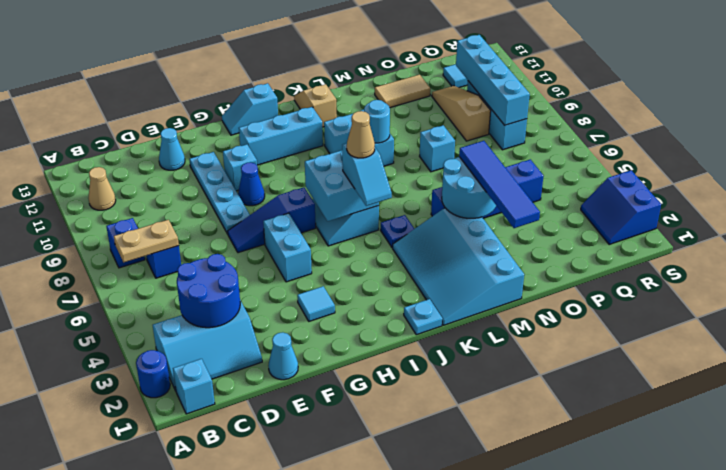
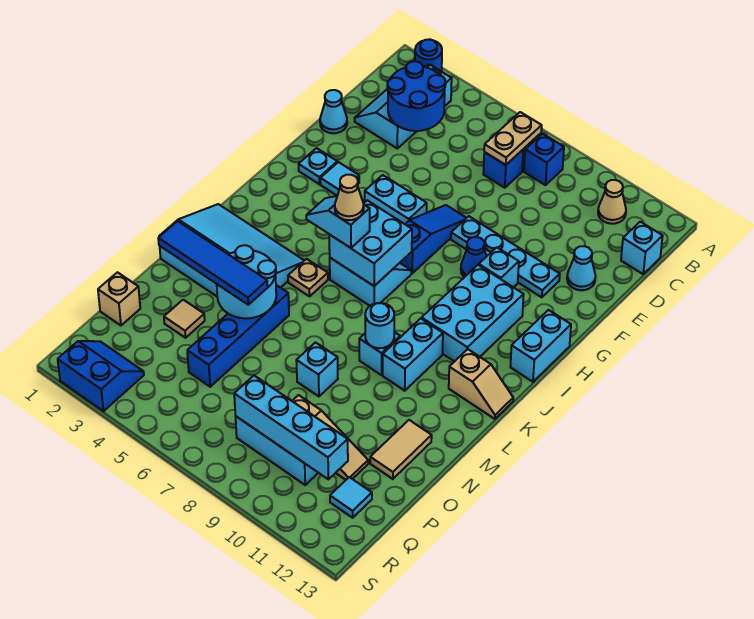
cyan 1x1 brick [173,359,215,414] -> cyan 1x1 brick moved to [621,222,663,274]
cyan 1x3 brick [239,107,323,165] -> cyan 2x3 brick [422,265,524,362]
cyan 1x2 slope [222,83,278,135] -> cyan 1x2 brick [510,310,571,382]
cyan 1x1 plate [404,299,443,335] -> cyan 1x1 plate moved to [299,148,337,184]
blue 1x1 plate [381,215,414,248] -> tan 1x1 plate [288,259,328,296]
none -> tan 1x1 tile [164,300,205,338]
none -> tan 1x1 brick [98,272,140,325]

